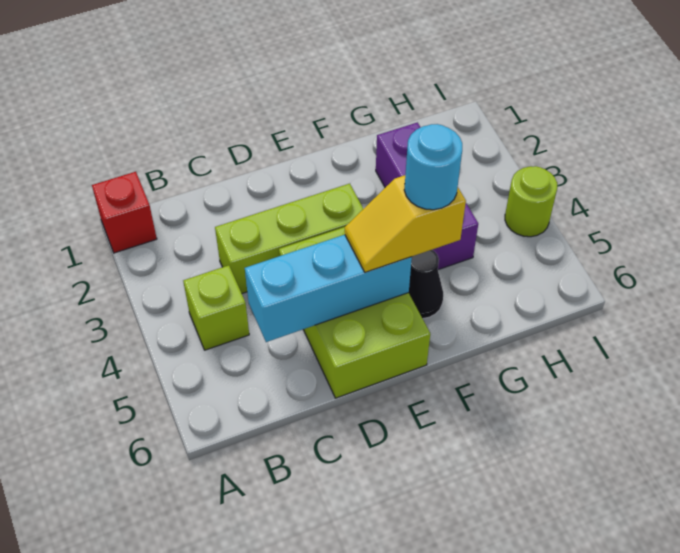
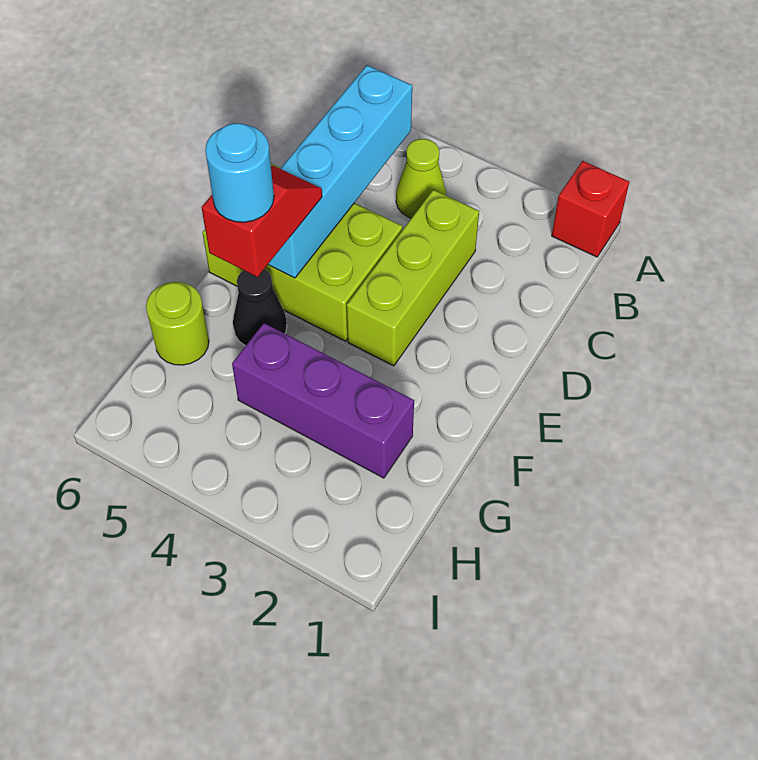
lime 1x1 brick [183,265,249,350] -> lime 1x1 cone [396,139,446,218]
cyan 1x3 brick [245,235,412,342] -> cyan 1x4 brick [268,65,412,278]
yellow 1x2 slope [345,175,466,272] -> red 1x2 slope [202,166,322,277]
lime 1x1 round brick [505,166,557,237] -> lime 1x1 round brick moved to [146,282,209,365]

